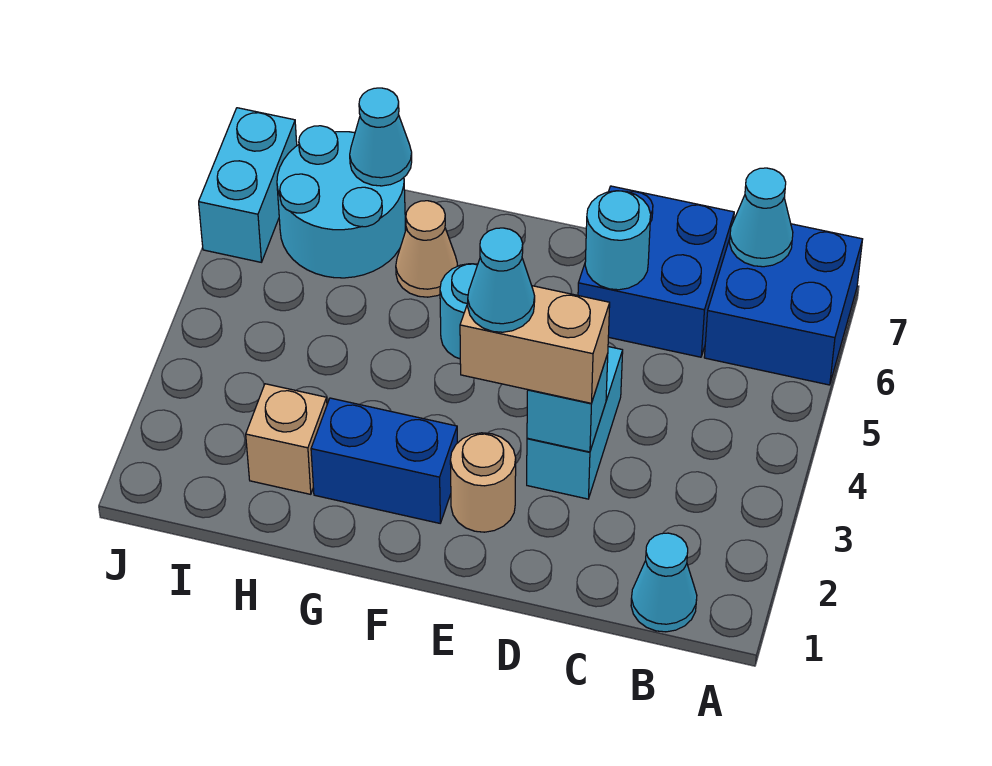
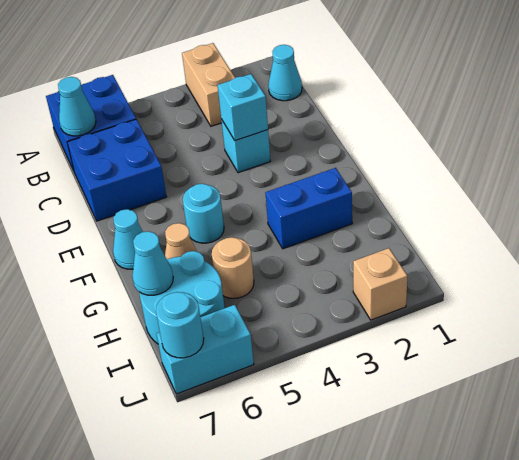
cyan 1x2 brick [527,347,623,499] -> cyan 1x1 brick [221,119,270,173]
tan 1x2 brick [460,286,610,403] -> tan 1x2 brick moved to [182,43,235,126]
cyan 1x1 round brick [585,191,651,290] -> cyan 1x1 round brick moved to [156,292,204,358]
tan 1x1 round brick [450,433,516,532] -> tan 1x1 round brick moved to [212,237,254,298]
cyan 1x1 cone [468,228,535,332] -> cyan 1x1 cone moved to [113,209,143,269]
blue 1x2 brick [311,398,457,523] -> blue 1x2 brick turned to [265,168,352,249]
tan 1x1 brick [246,384,327,494] -> tan 1x1 brick moved to [353,248,407,320]

